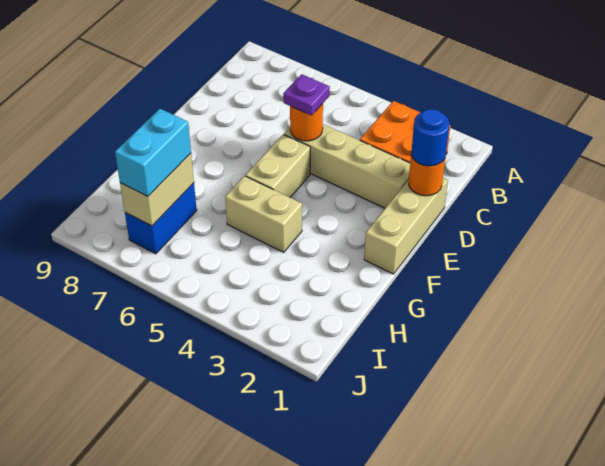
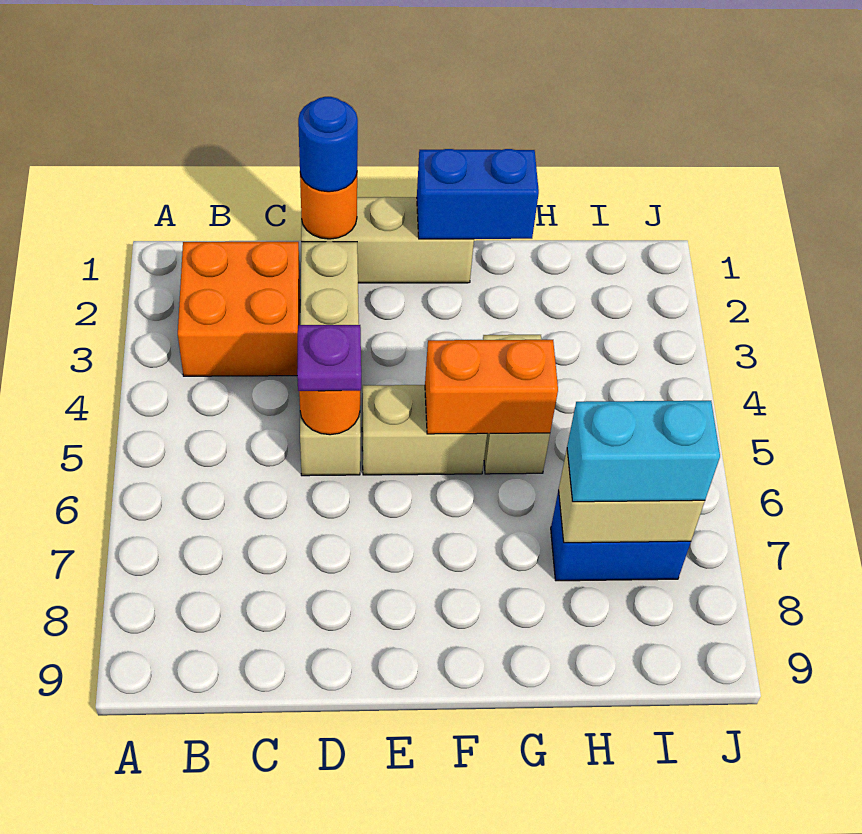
none -> blue 1x2 brick [417,149,539,239]
none -> orange 1x2 brick [425,340,558,434]

